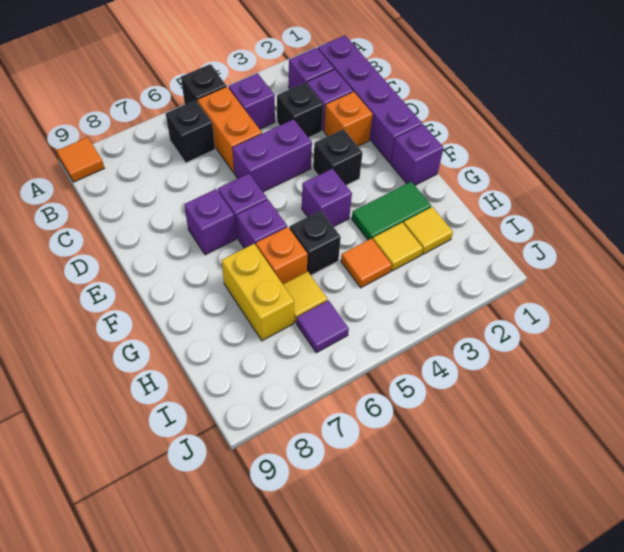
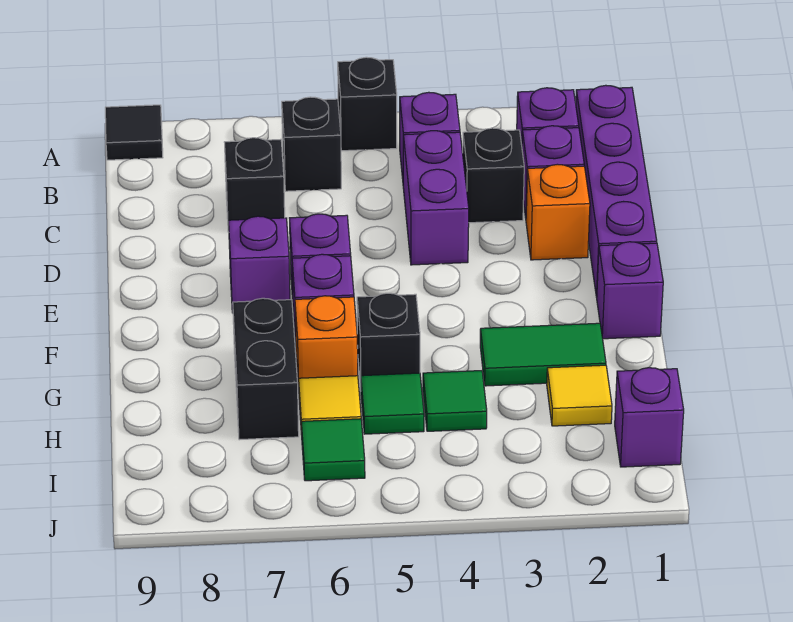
orange 1x1 tile [57,137,104,182] -> black 1x1 tile [105,105,163,160]
orange 1x2 brick [198,87,262,173] -> none
purple 1x2 brick [232,119,312,192] -> purple 1x2 brick turned to [403,131,469,265]
black 1x1 brick [313,129,363,185] -> black 1x1 brick moved to [224,138,285,232]
purple 1x1 brick [302,169,352,227] -> purple 1x1 brick moved to [615,368,684,467]
yellow 1x2 brick [222,244,294,341] -> black 1x2 brick [233,298,299,440]
yellow 1x1 tile [373,223,423,271] -> none
orange 1x1 tile [341,238,392,288] -> green 1x1 tile [423,371,487,431]
none -> green 1x1 tile [361,373,424,434]
purple 1x1 tile [297,300,349,353] -> green 1x1 tile [301,419,365,481]

